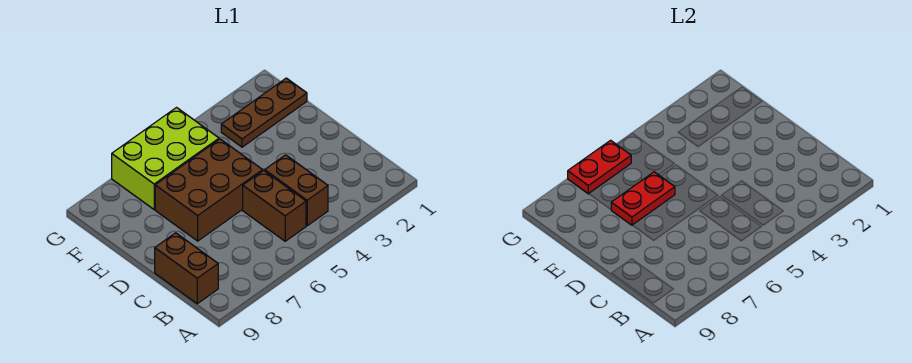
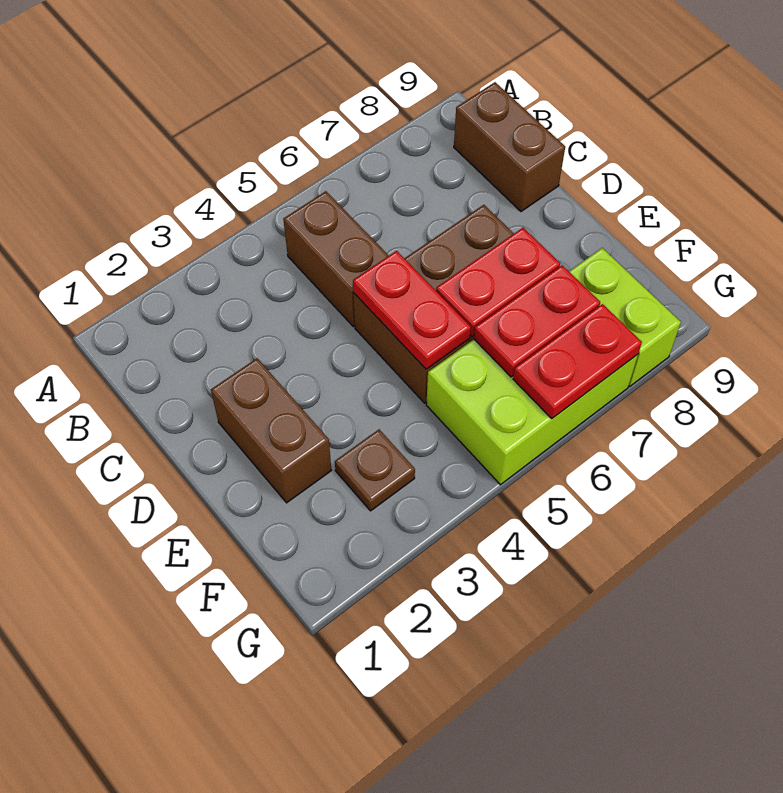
brown 1x2 brick [265,155,328,226] -> brown 1x2 brick moved to [211,358,331,503]
none -> red 1x2 plate [353,251,471,369]
brown 1x3 plate [221,78,307,147] -> brown 1x1 plate [335,429,415,511]
none -> red 1x2 plate [474,265,600,377]
none -> lime 1x2 brick [569,248,681,386]

